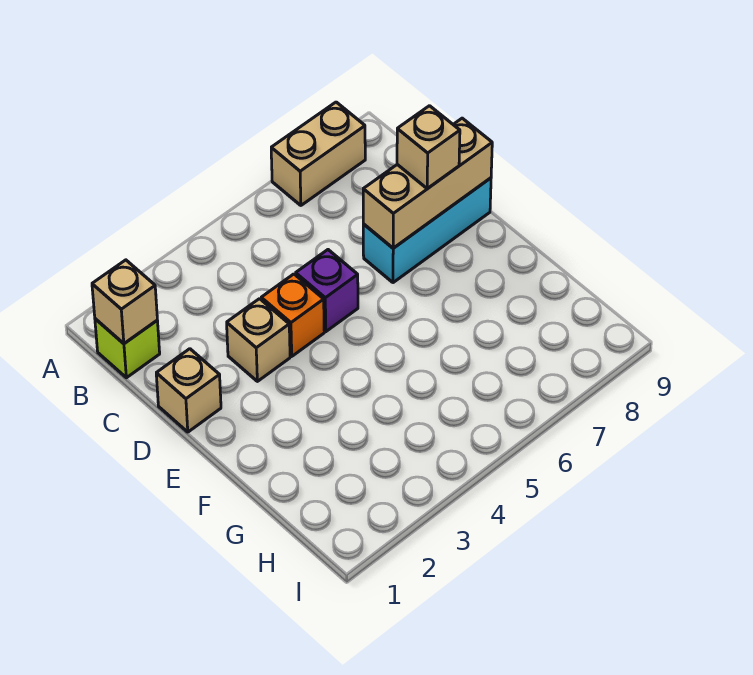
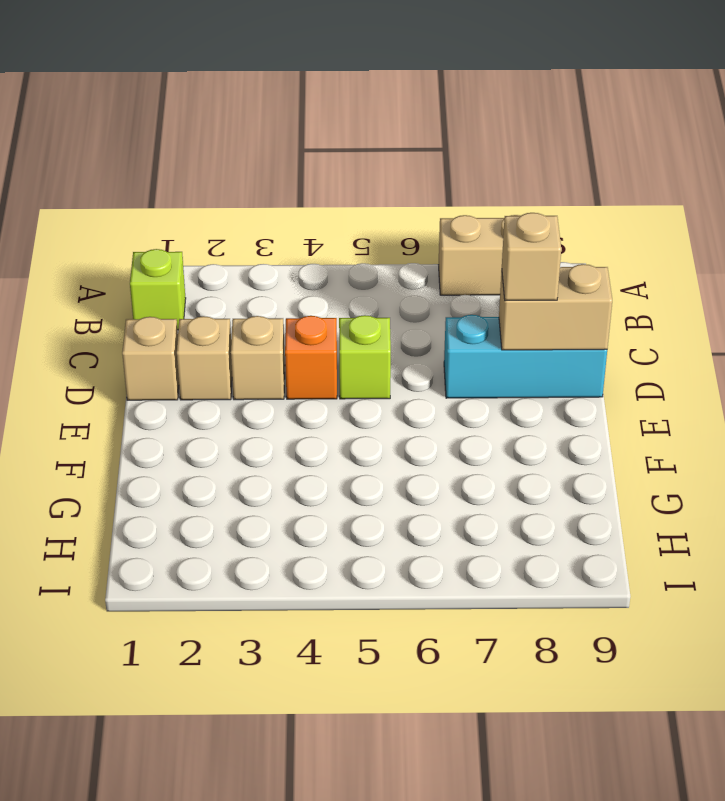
tan 1x1 brick [92,260,157,343] -> tan 1x1 brick moved to [177,316,232,400]
purple 1x1 brick [296,250,358,332] -> lime 1x1 brick [339,315,391,399]
tan 1x3 brick [363,118,492,248] -> tan 1x2 brick [499,264,612,350]

